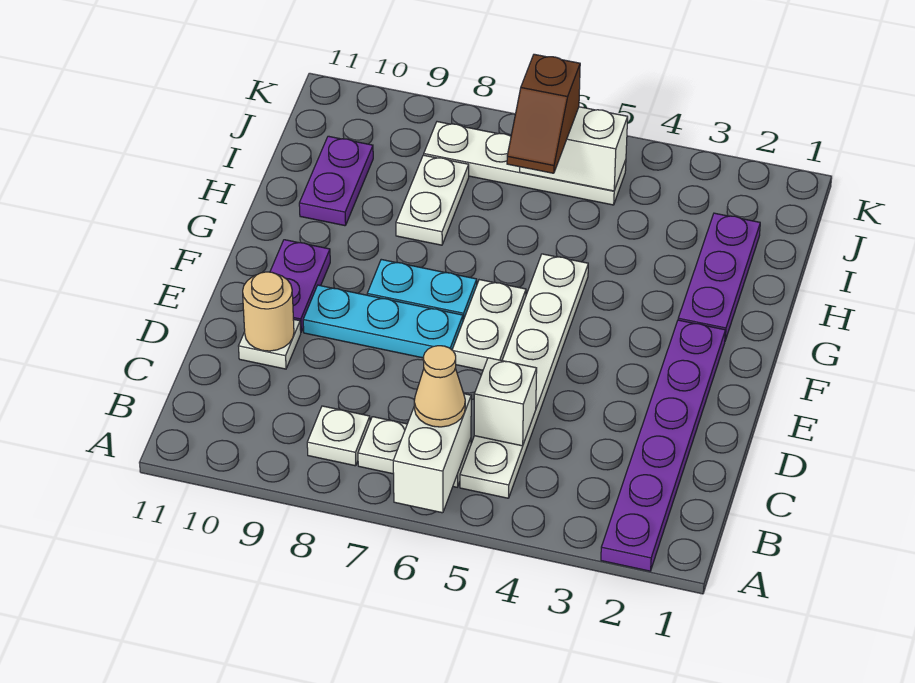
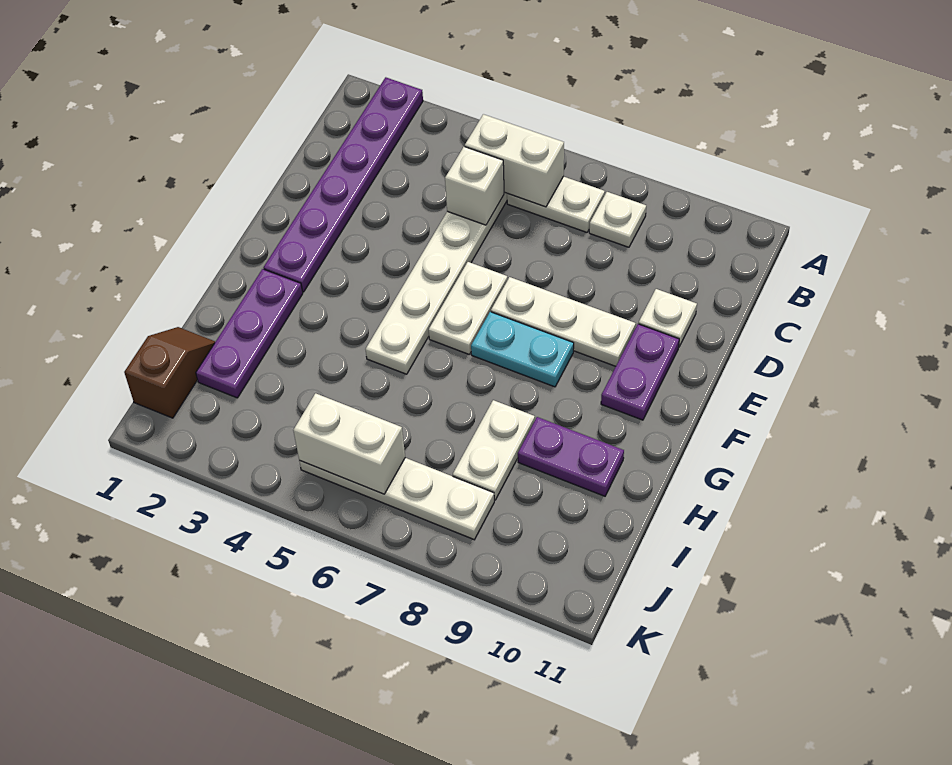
white 1x2 brick [393,394,471,513] -> white 1x2 brick turned to [465,114,564,207]
tan 1x1 cone [414,346,465,427] -> none
tan 1x1 round brick [243,272,294,351] -> none
cyan 1x3 plate [303,285,463,358] -> white 1x3 plate [491,277,636,366]
purple 1x2 plate [299,136,373,226] -> purple 1x2 plate turned to [518,417,624,496]
brown 1x2 slope [507,54,580,173] -> brown 1x2 slope moved to [124,327,215,418]

